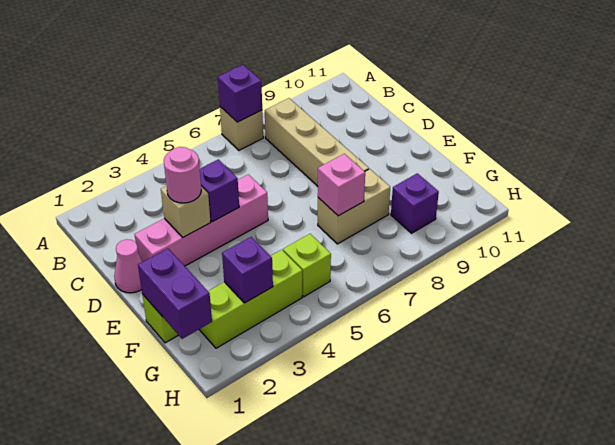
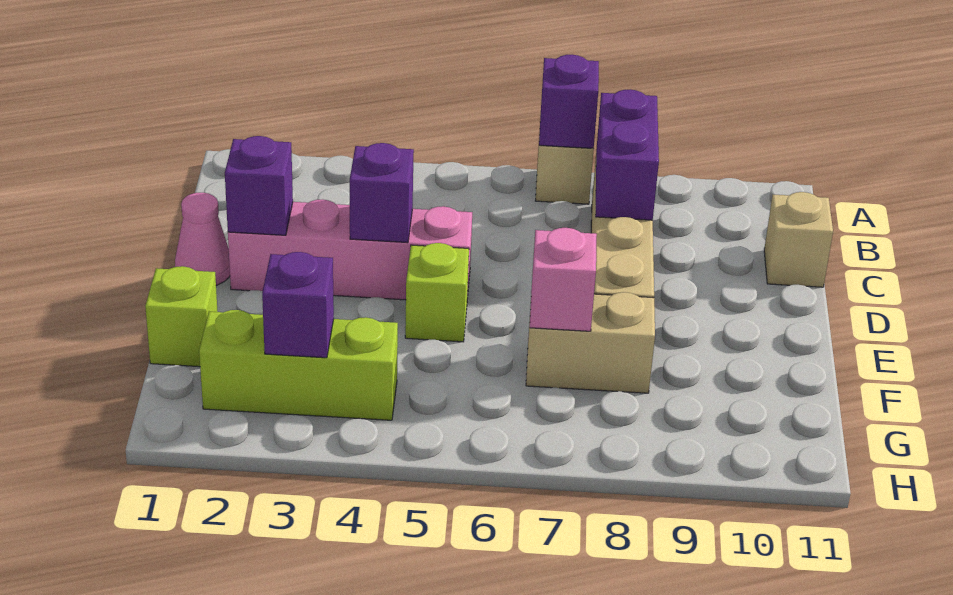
tan 1x1 brick [161,186,211,237] -> tan 1x1 brick moved to [764,192,833,287]
pink 1x1 round brick [164,147,201,203] -> none
purple 1x2 brick [138,249,212,339] -> purple 1x2 brick moved to [595,90,659,220]
lime 1x1 brick [283,234,331,297] -> lime 1x1 brick moved to [405,243,469,342]
purple 1x1 brick [391,173,439,233] -> purple 1x1 brick moved to [225,136,293,235]

